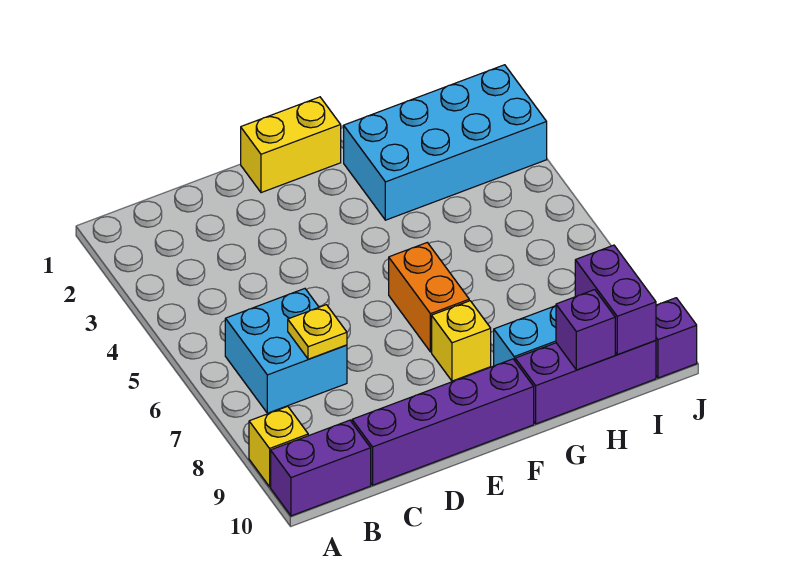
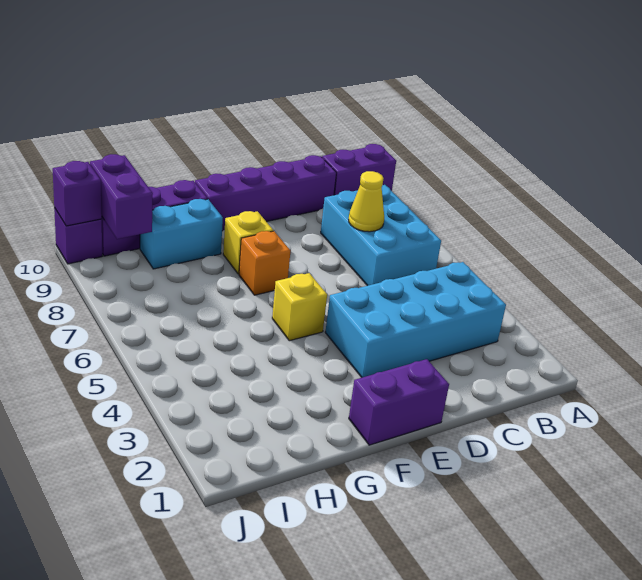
yellow 1x1 brick [249,406,308,487] -> yellow 1x1 brick moved to [272,273,327,341]
cyan 2x2 brick [225,289,347,413] -> cyan 2x3 brick [321,185,441,286]
yellow 1x1 plate [288,305,347,359] -> yellow 1x1 cone [349,171,384,232]
yellow 1x2 brick [241,97,341,193] -> purple 1x2 brick [349,359,449,445]
orange 1x2 brick [389,243,469,352] -> orange 1x1 brick [239,231,290,295]
cyan 2x4 brick [344,65,547,220] -> cyan 2x4 brick moved to [325,262,506,377]
purple 1x1 brick [556,290,615,370] -> purple 1x1 brick moved to [53,161,102,226]

